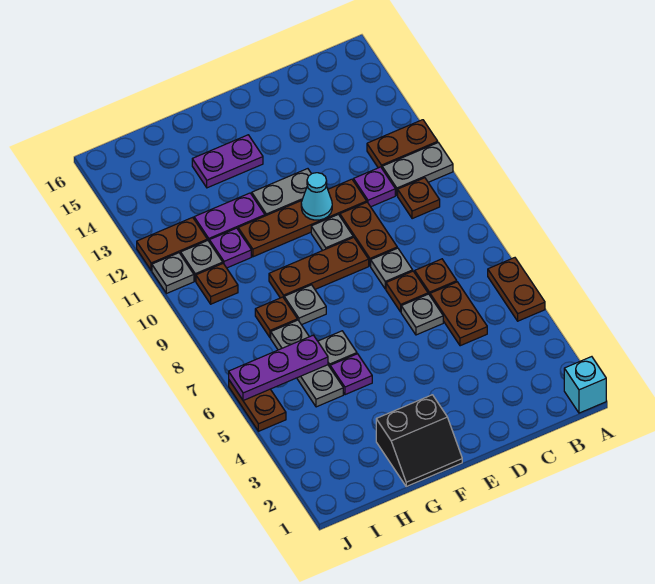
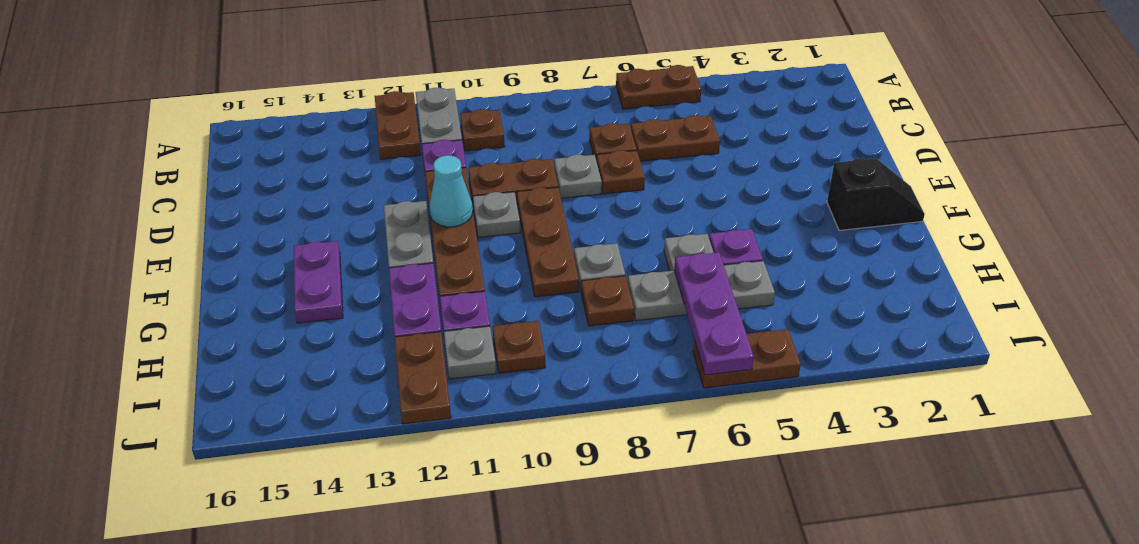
cyan 1x1 brick [564,357,606,413] -> none
grey 1x1 plate [401,294,443,335] -> none
black 2x2 slope [376,395,462,486] -> black 1x2 slope [827,158,925,230]
grey 1x1 plate [152,253,194,294] -> none

